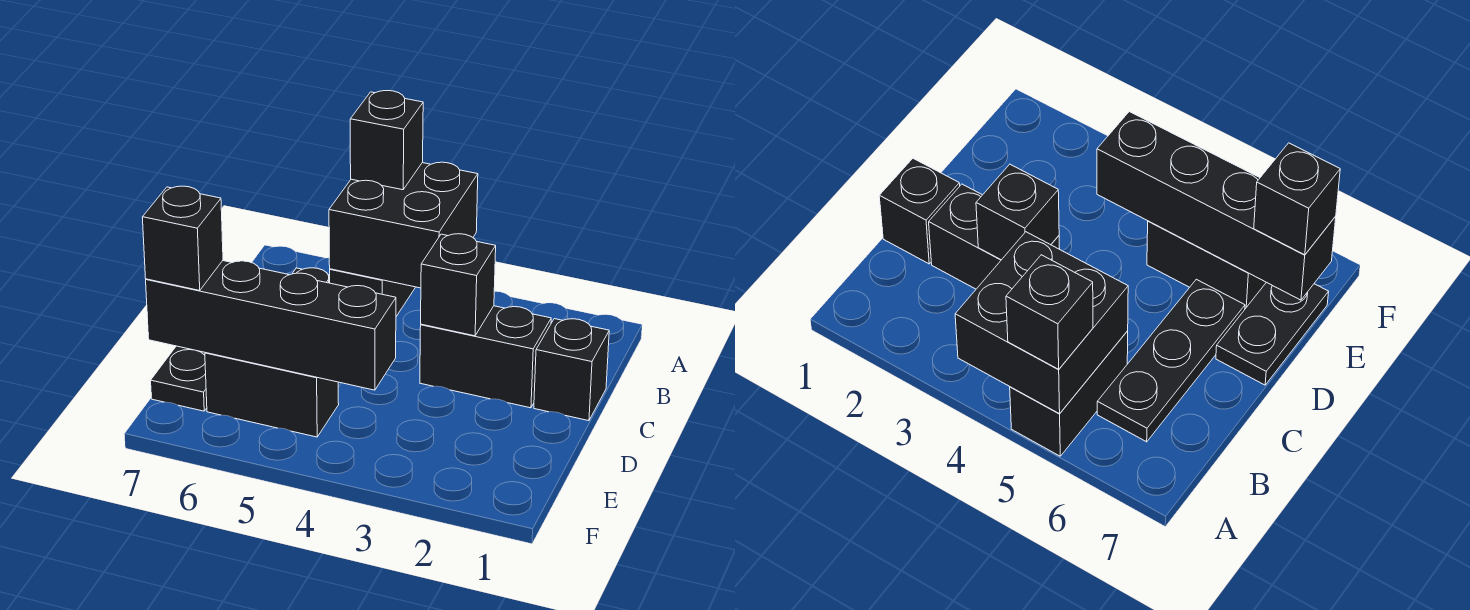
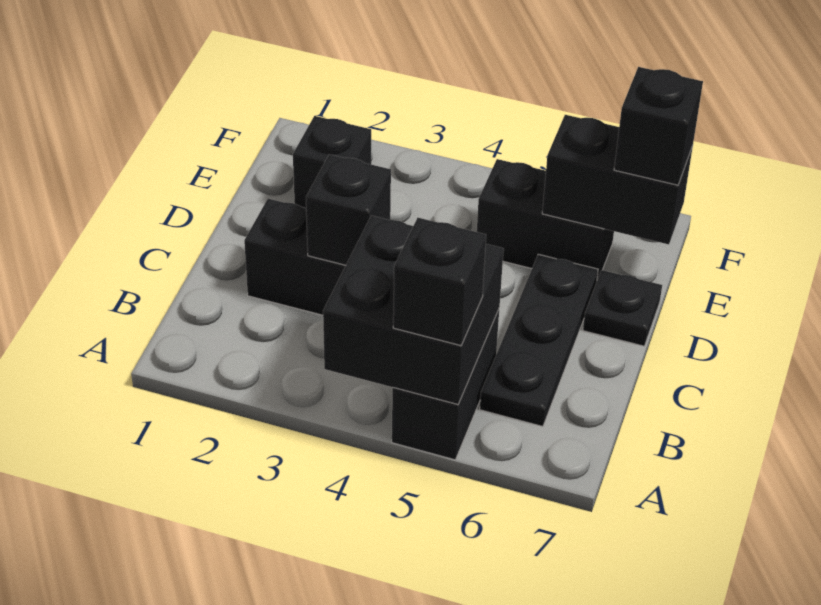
black 1x1 brick [534,319,609,421] -> black 1x1 brick moved to [293,116,371,208]
black 1x2 plate [151,346,207,411] -> black 1x1 plate [583,270,662,346]
black 1x4 brick [146,261,396,390] -> black 1x2 brick [542,115,693,244]

